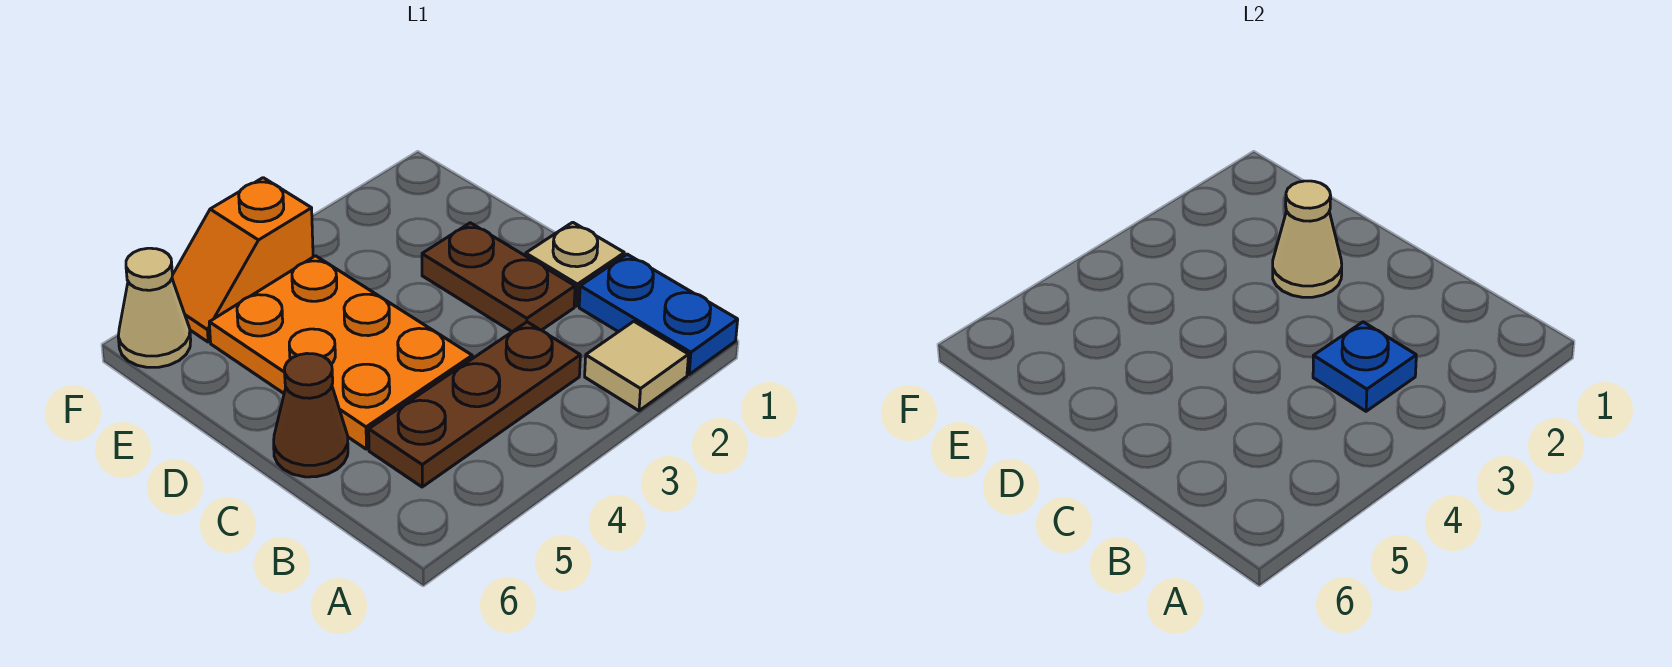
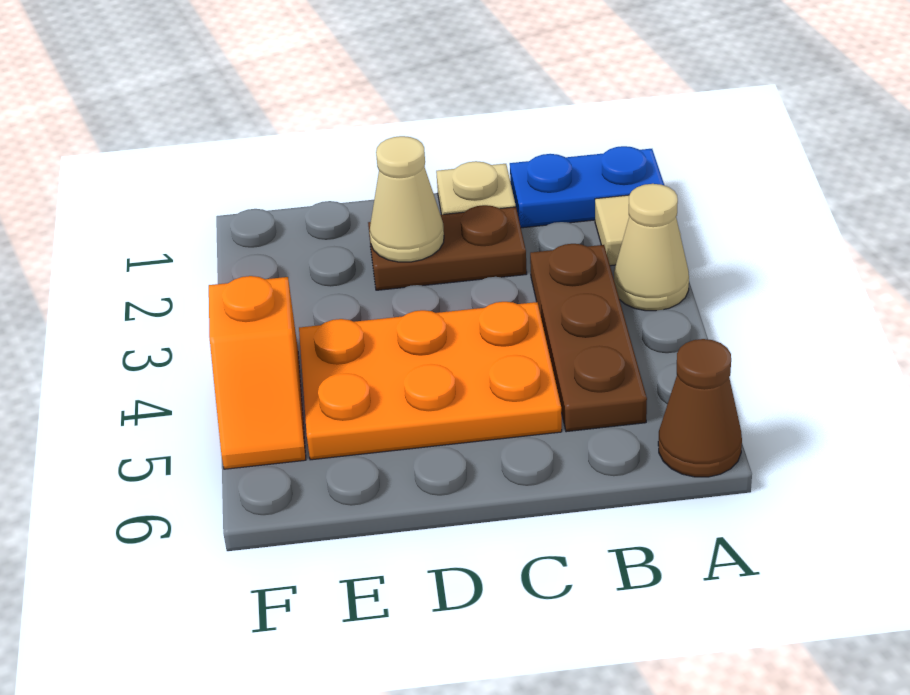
blue 1x1 plate [1313,322,1416,411] -> none
brown 1x1 cone [274,354,348,477] -> brown 1x1 cone moved to [658,339,742,477]
tan 1x1 cone [118,248,191,367] -> tan 1x1 cone moved to [614,184,689,311]

